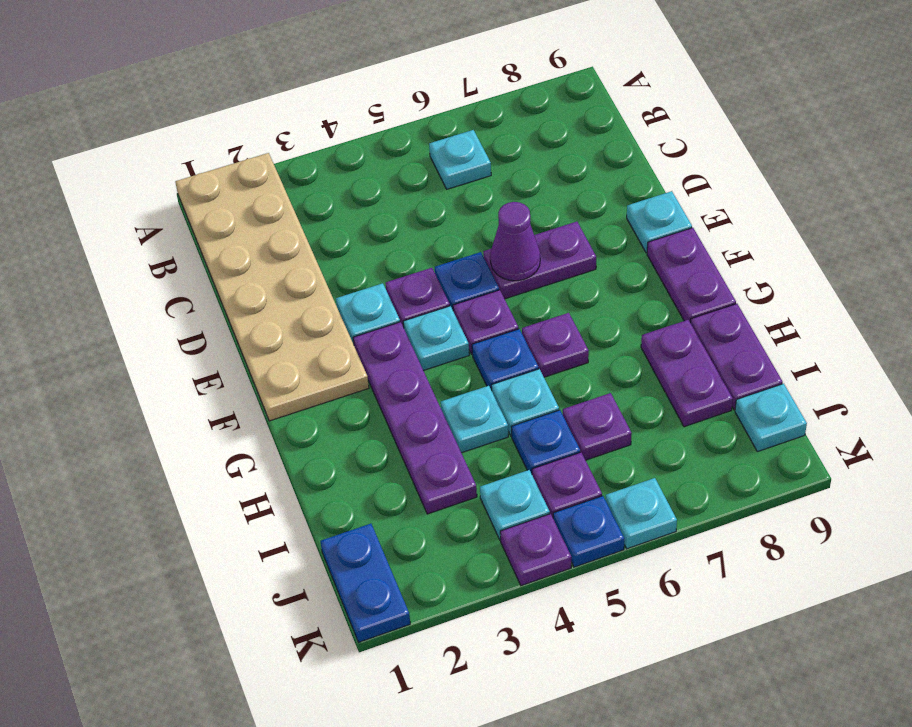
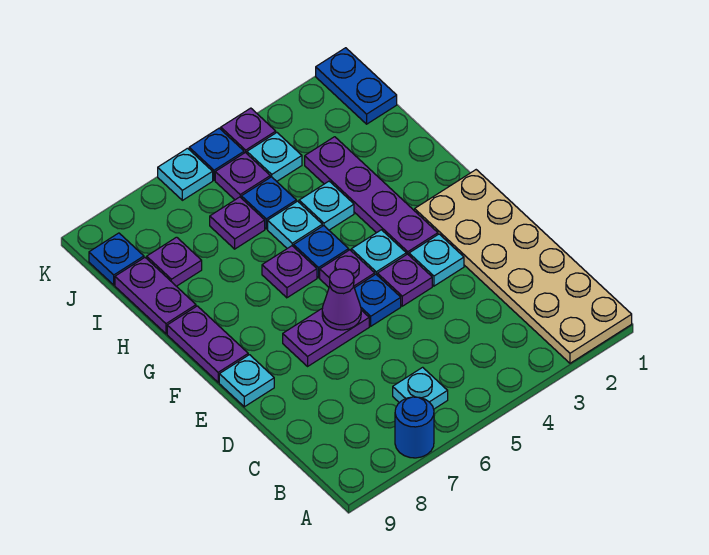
none -> blue 1x1 round brick [395,397,434,458]
purple 1x2 plate [641,320,733,427] -> purple 1x1 plate [147,237,202,286]
cyan 1x1 plate [735,384,807,452] -> blue 1x1 plate [89,233,144,285]

